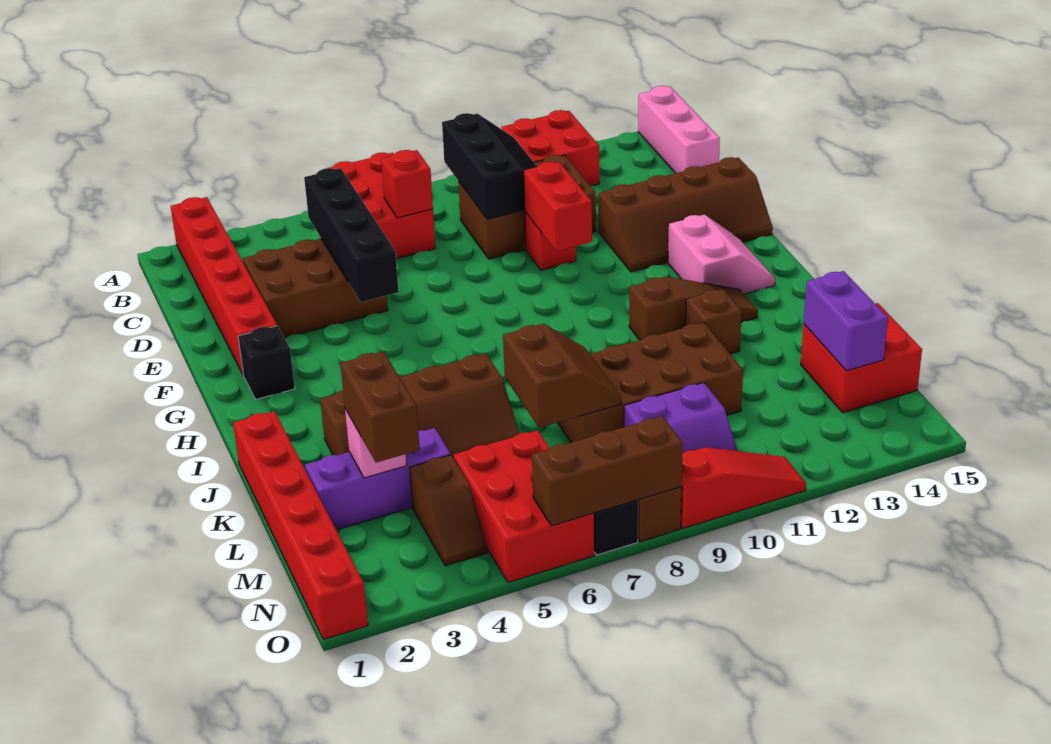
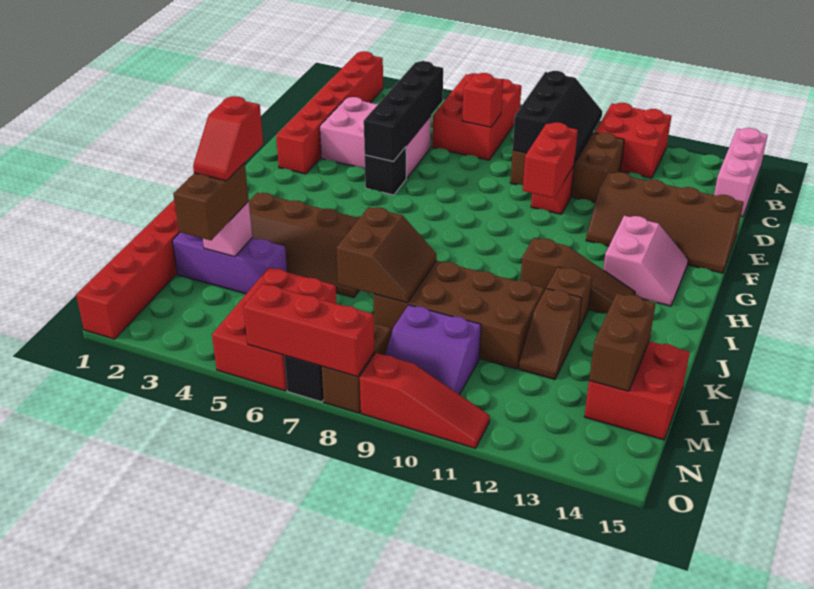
brown 2x3 brick [243,239,388,338] -> pink 2x3 brick [320,97,431,178]
black 1x1 brick [238,326,295,399] -> black 1x1 brick moved to [365,147,406,195]
none -> red 1x2 slope [193,96,263,181]
purple 1x2 brick [804,271,888,371] -> brown 1x2 brick [589,293,656,391]
brown 1x2 slope [409,455,487,566] -> brown 1x2 slope moved to [519,288,582,379]
brown 1x3 brick [532,416,683,526] -> red 1x3 brick [243,284,374,377]

